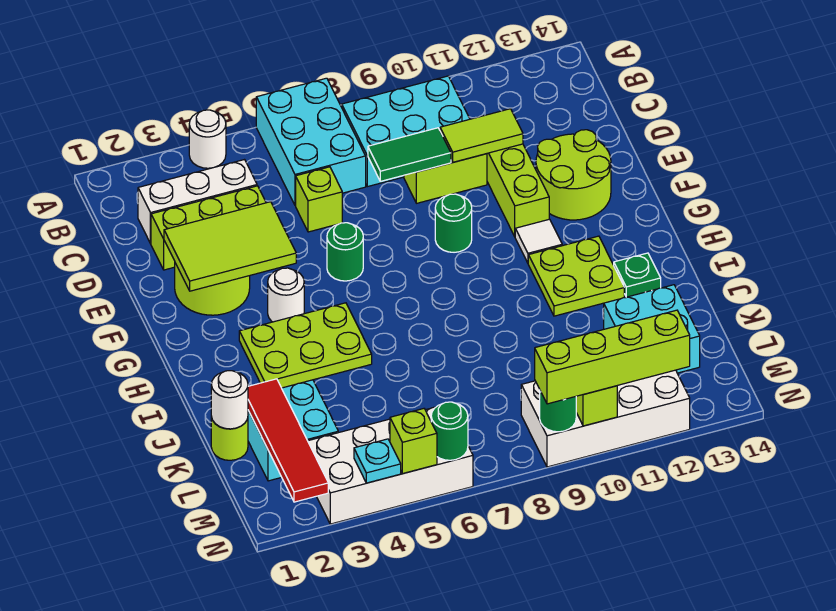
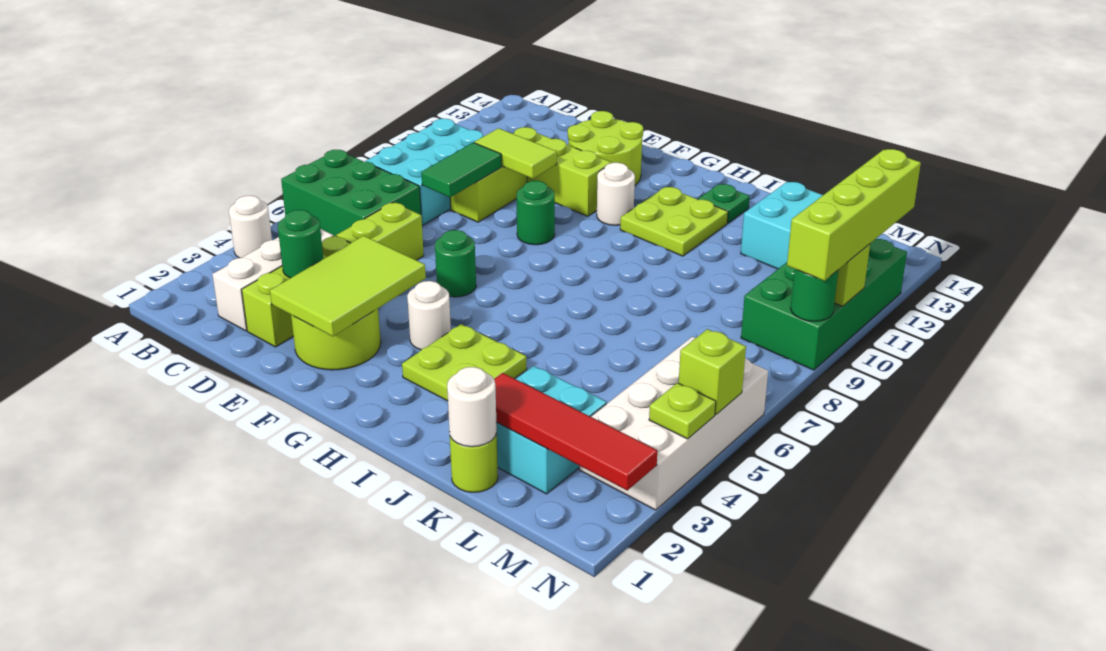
cyan 2x3 brick [256,78,366,206] -> green 2x3 brick [281,150,421,236]
lime 1x1 brick [296,167,342,232] -> lime 1x2 brick [336,202,424,260]
lime 1x2 tile [440,109,523,162] -> lime 1x2 tile turned to [474,128,557,179]
white 1x1 tile [515,219,562,263] -> white 1x1 round brick [597,163,635,225]
lime 2x3 plate [239,303,372,388] -> lime 2x2 plate [402,324,527,401]
white 2x4 brick [521,370,690,467] -> green 2x4 brick [741,239,907,370]
cyan 1x1 plate [354,439,401,483] -> lime 1x1 plate [649,383,716,439]
green 1x1 round brick [431,402,468,460] -> green 1x1 round brick moved to [278,210,323,278]

